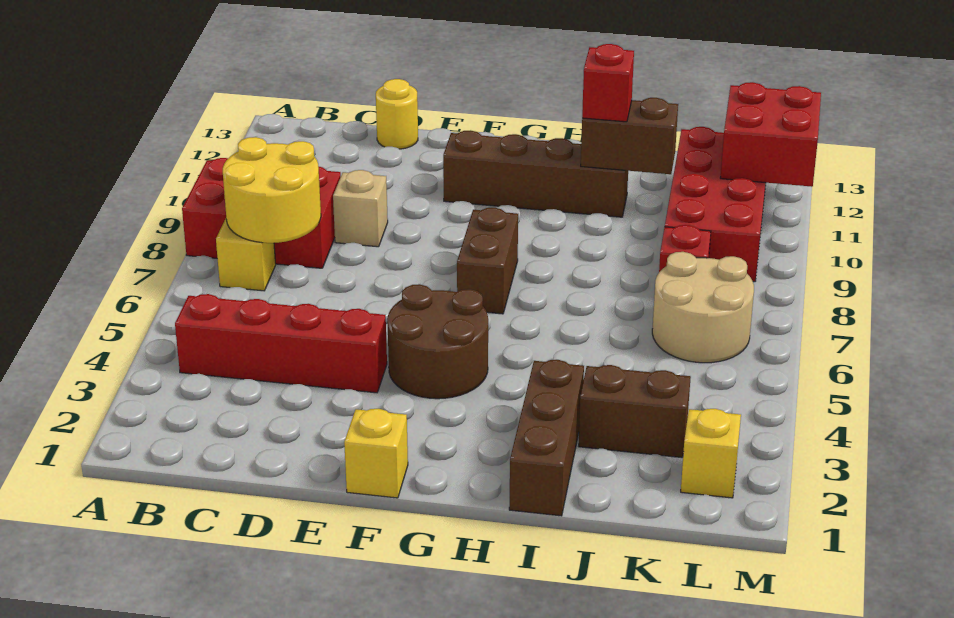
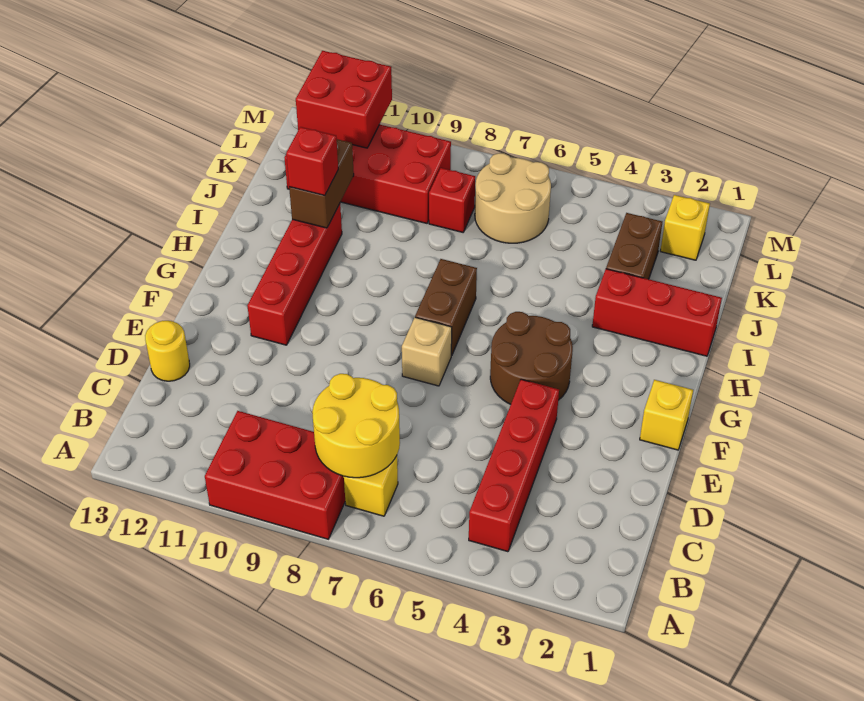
red 2x3 brick [182,158,341,268] -> red 2x3 brick turned to [205,411,345,539]
tan 1x1 brick [333,170,388,247] -> tan 1x1 brick moved to [402,317,452,386]
brown 1x4 brick [443,130,628,217] -> red 1x4 brick [247,204,342,345]
brown 1x2 brick [457,208,518,314] -> brown 1x2 brick turned to [415,259,477,356]
brown 1x3 brick [509,360,584,516] -> red 1x3 brick [592,269,722,356]

